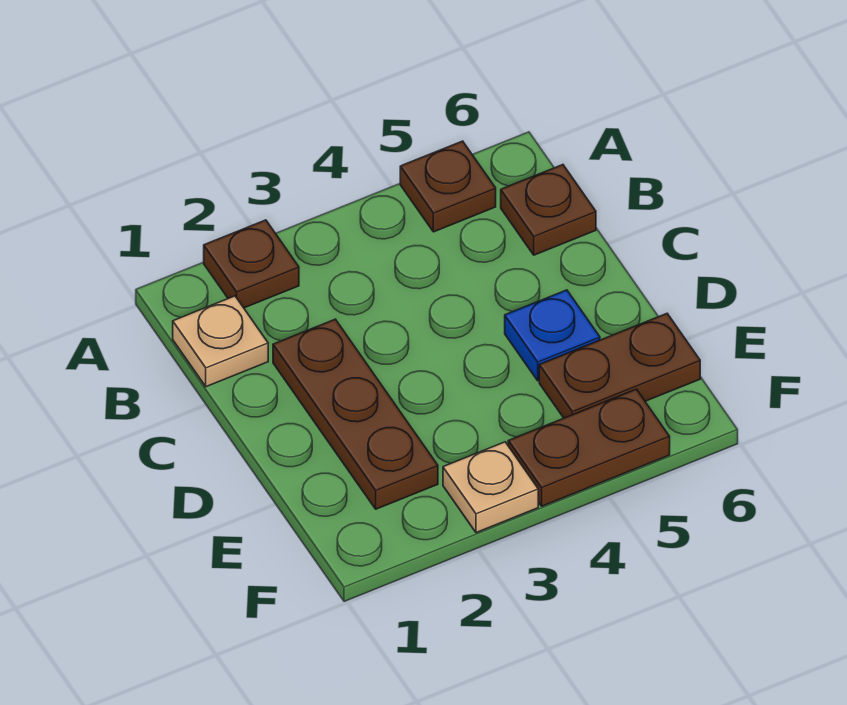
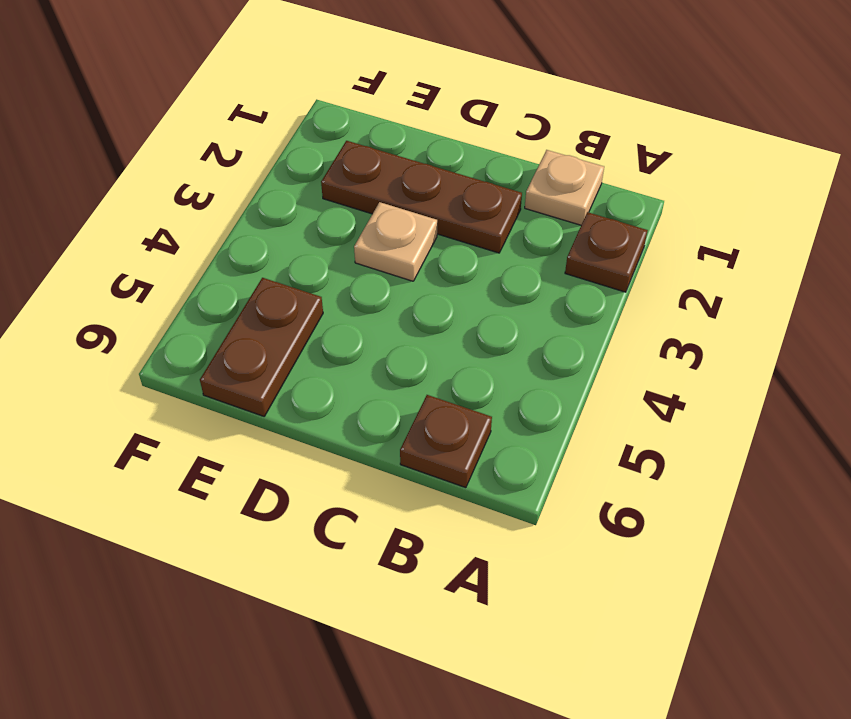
brown 1x1 plate [400,141,496,232] -> none
blue 1x1 plate [505,290,600,381] -> none
tan 1x1 plate [443,442,538,533] -> tan 1x1 plate moved to [354,202,437,281]
brown 1x2 plate [508,389,670,506] -> none

